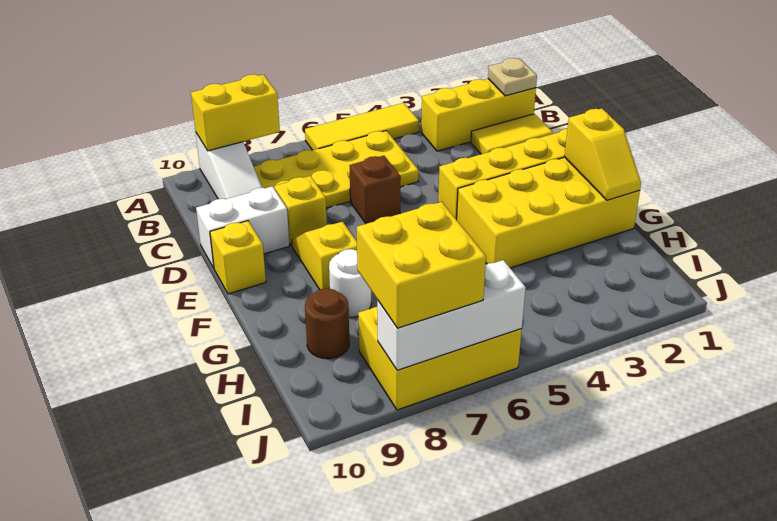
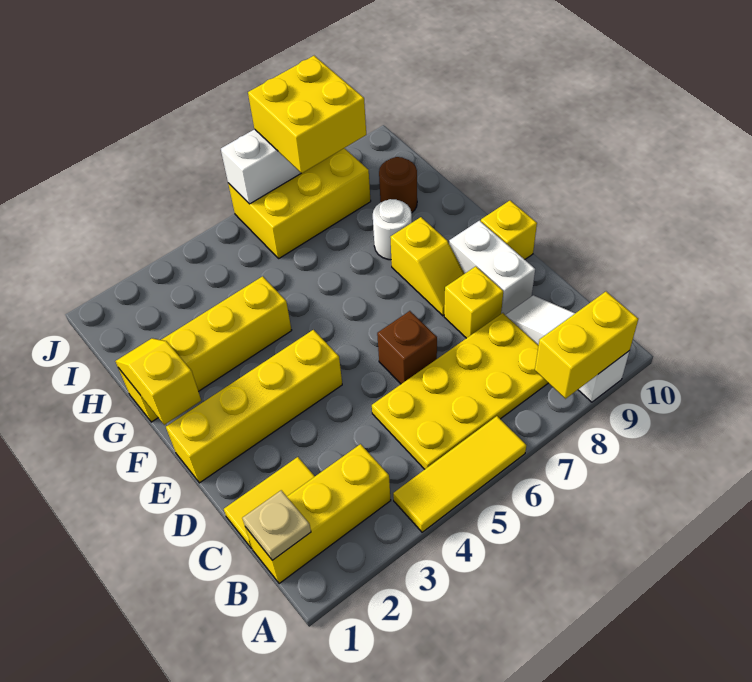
white 1x2 brick [196,186,289,268] -> white 1x2 brick turned to [449,221,535,315]
yellow 2x4 brick [457,157,640,268] -> yellow 1x4 brick [118,276,292,422]

